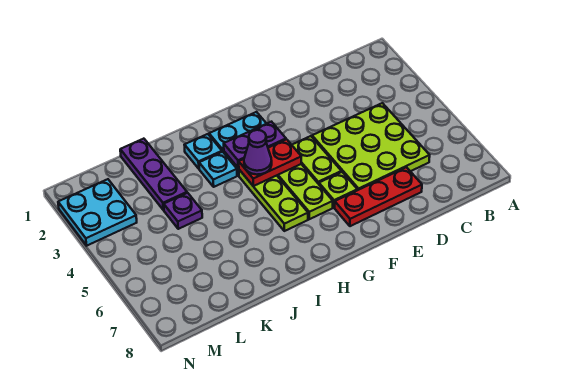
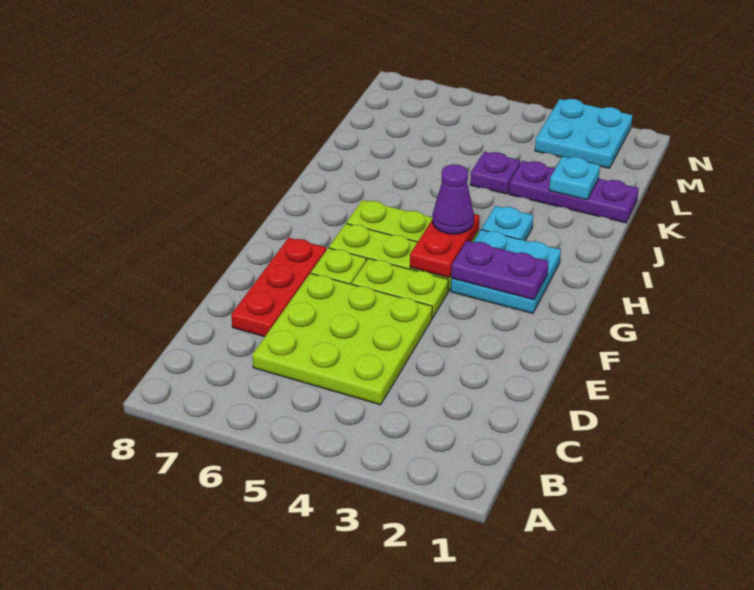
purple 1x2 plate [224,122,286,168] -> purple 1x2 plate turned to [451,241,549,300]
cyan 1x1 plate [185,134,222,169] -> cyan 1x1 plate moved to [549,156,600,200]

